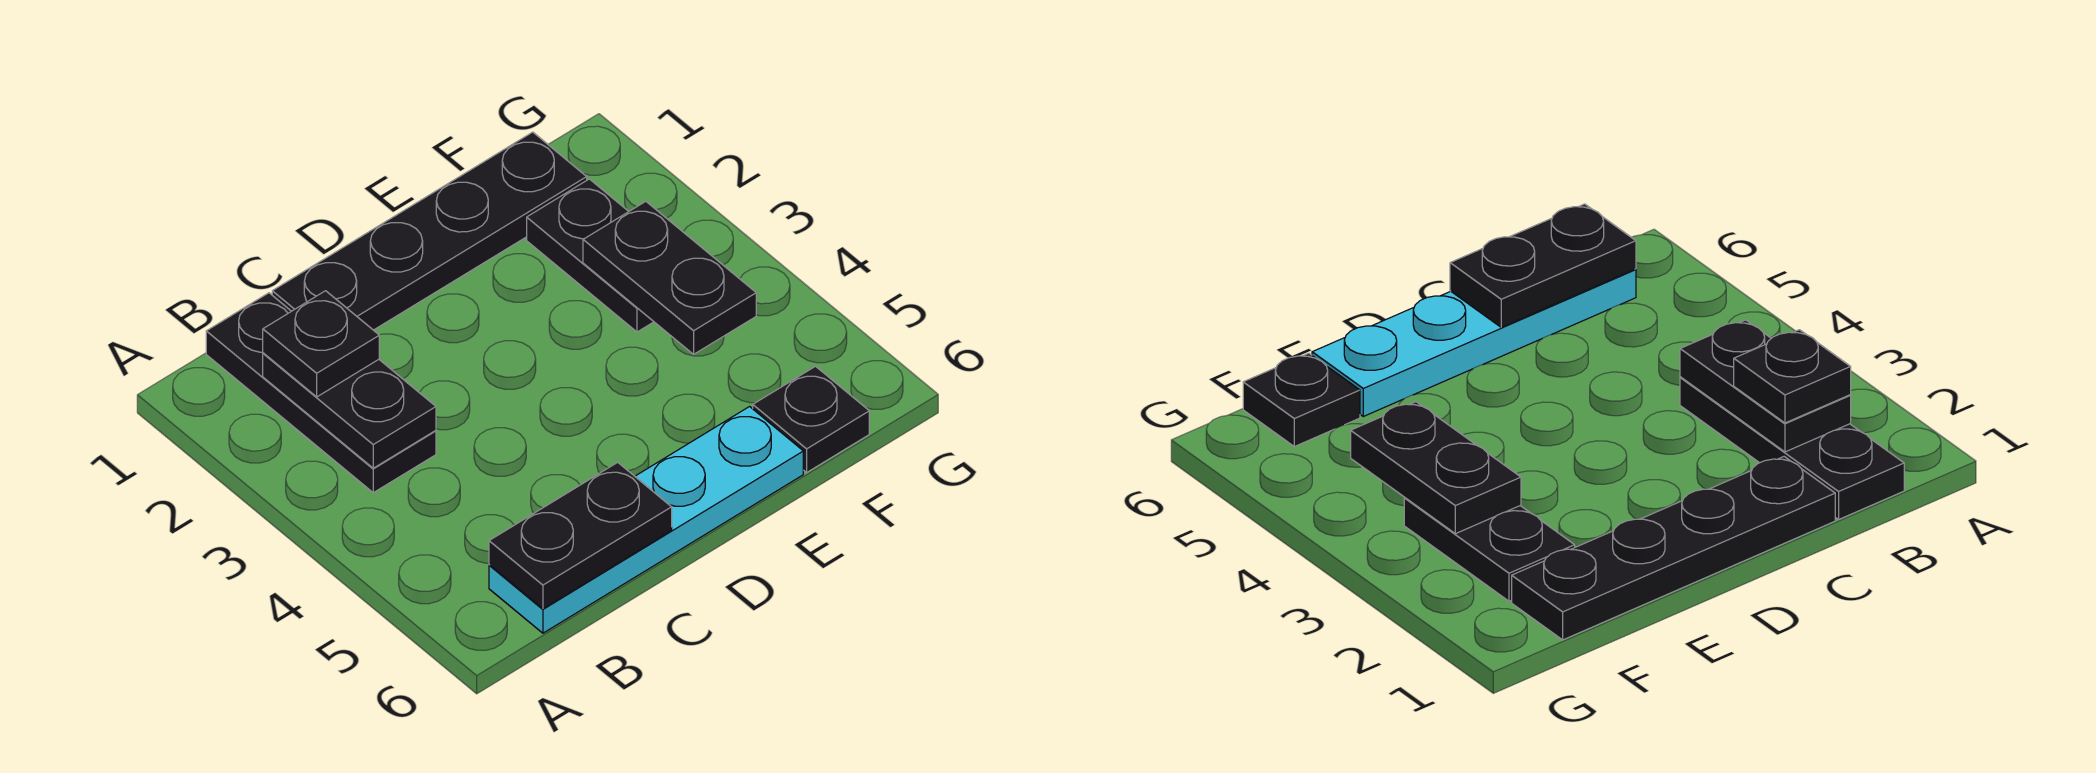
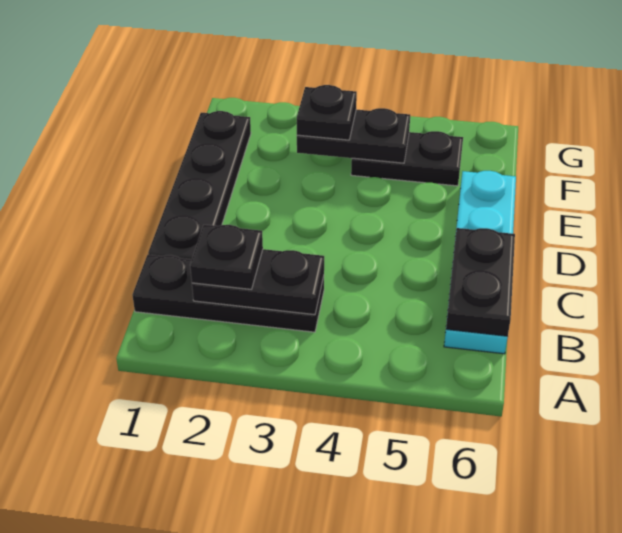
black 1x2 plate [527,179,654,332] -> black 1x2 plate moved to [351,131,463,186]
black 1x1 plate [753,366,869,472] -> black 1x1 plate moved to [297,85,357,140]

